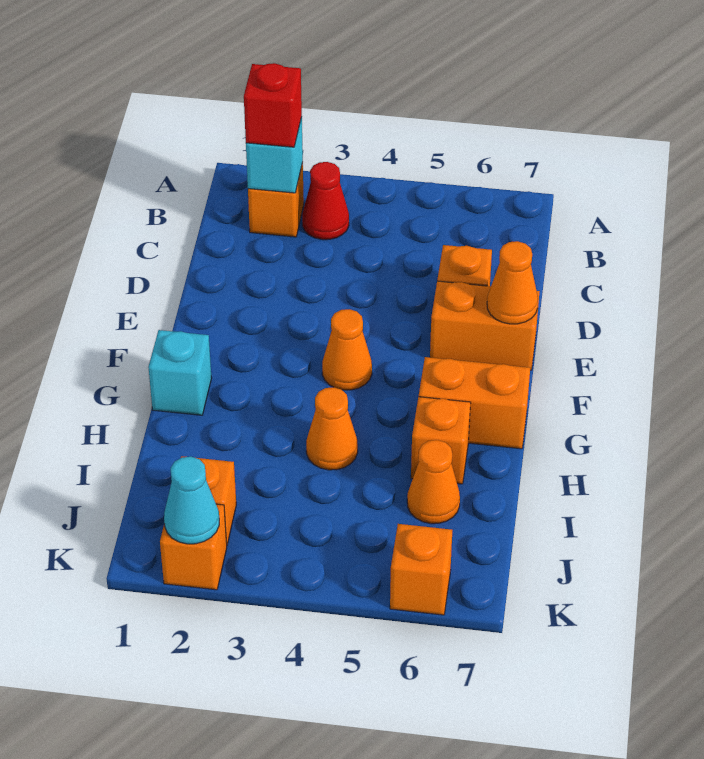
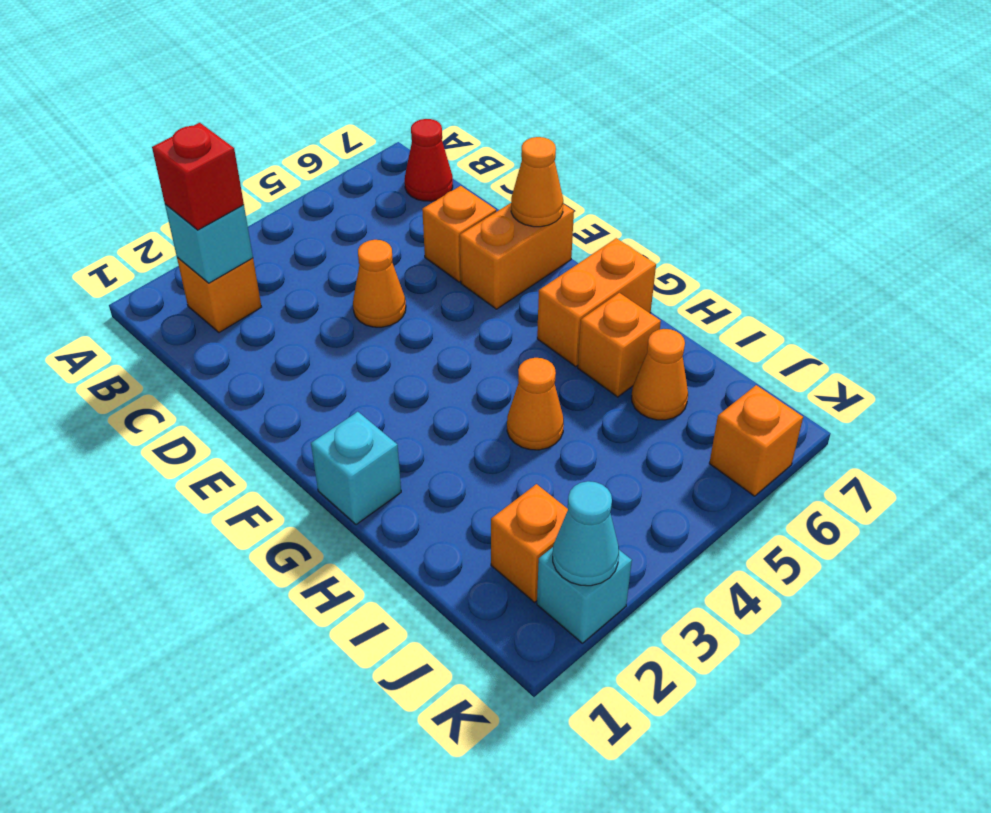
red 1x1 cone [302,162,349,240] -> red 1x1 cone moved to [405,119,453,201]
orange 1x1 cone [322,309,372,390] -> orange 1x1 cone moved to [353,240,406,327]
orange 1x1 brick [160,504,227,590] -> cyan 1x1 brick [537,547,632,643]

